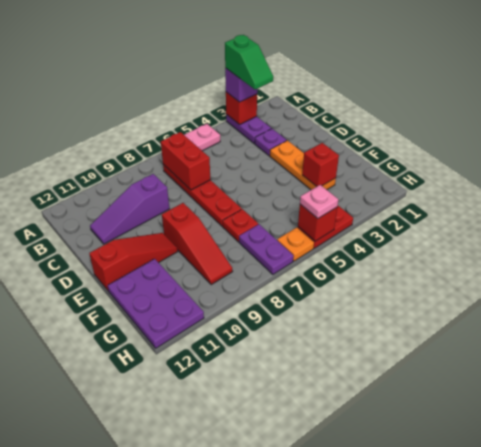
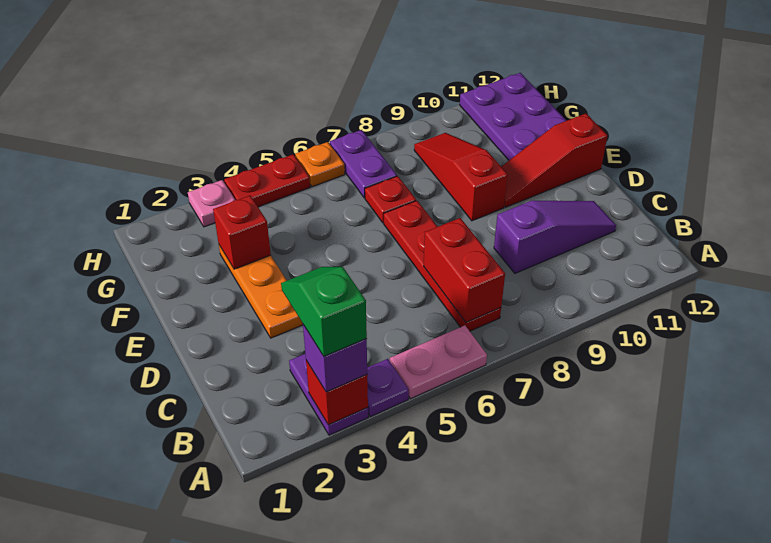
purple 1x1 plate [255,129,287,156] -> purple 1x1 plate moved to [367,359,409,417]
red 1x1 brick [298,204,337,241] -> none
pink 1x1 plate [300,185,338,219] -> pink 1x1 plate moved to [188,180,235,227]

